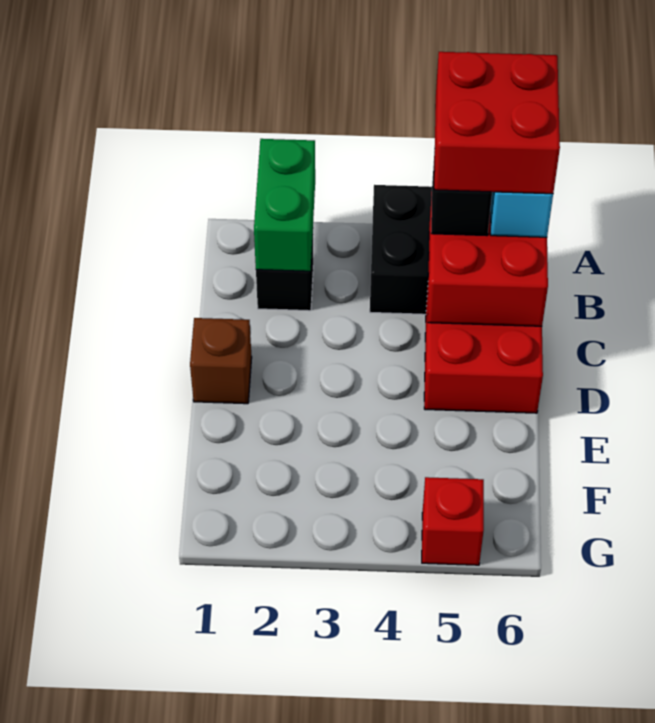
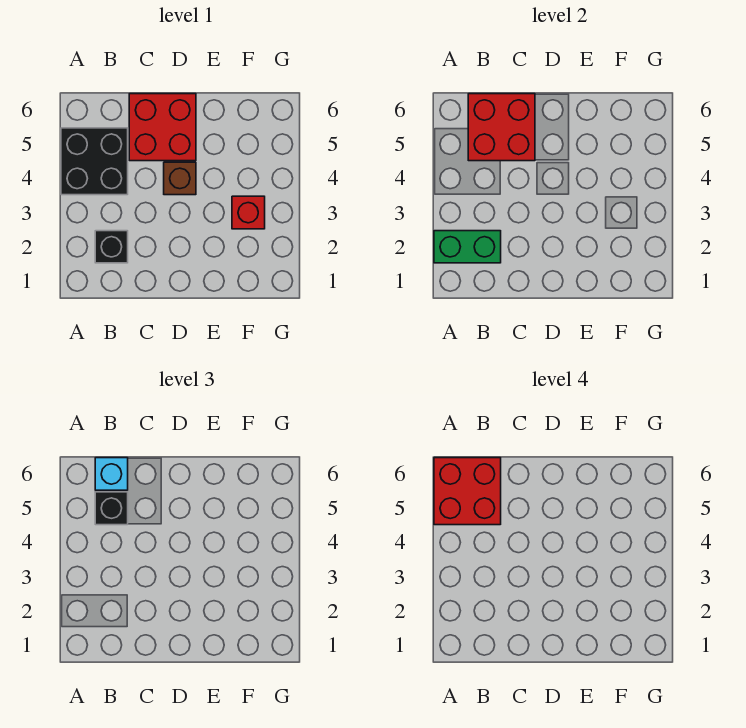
brown 1x1 brick [190,318,252,404] -> brown 1x1 brick moved to [164,162,196,195]
red 1x1 brick [422,477,484,565] -> red 1x1 brick moved to [232,196,265,229]

